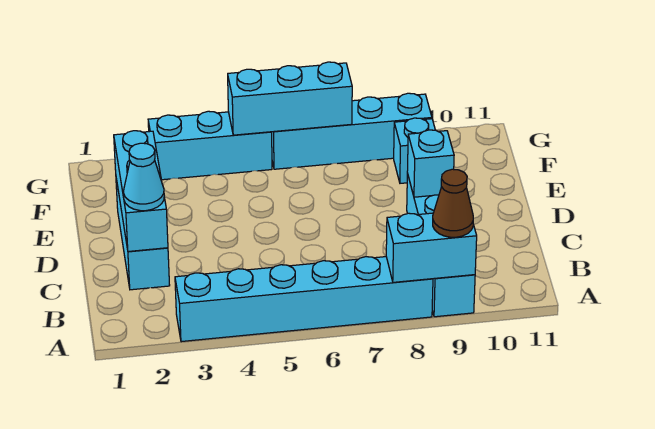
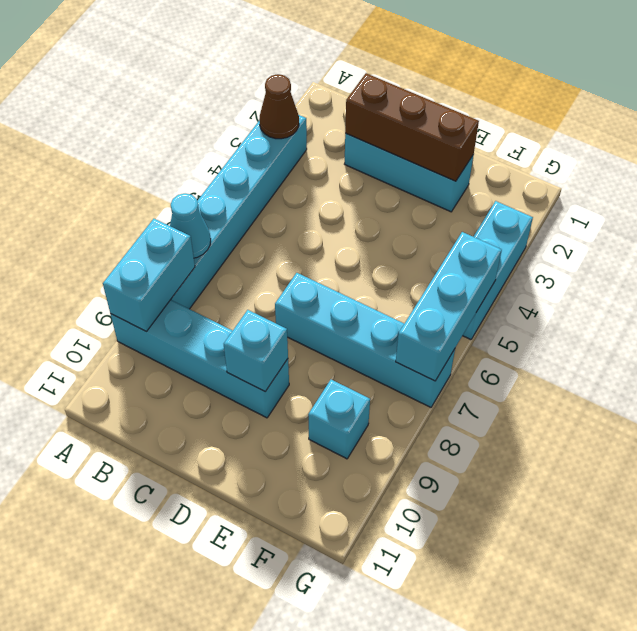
brown 1x1 cone [433,169,474,237] -> brown 1x1 cone moved to [259,74,299,139]
cyan 1x3 brick [114,131,168,251] -> brown 1x3 brick [345,73,479,181]
cyan 1x1 cone [124,143,164,211] -> cyan 1x1 cone moved to [170,194,211,258]
cyan 1x4 brick [272,93,432,169] -> cyan 1x4 brick turned to [275,273,455,407]

